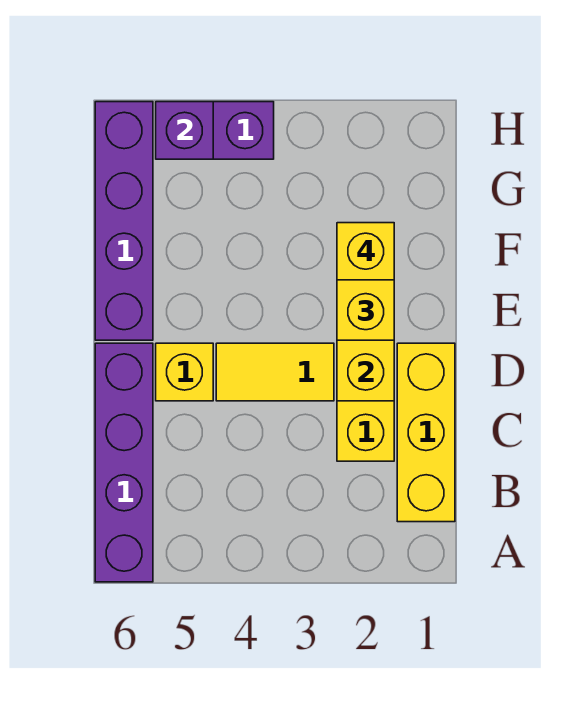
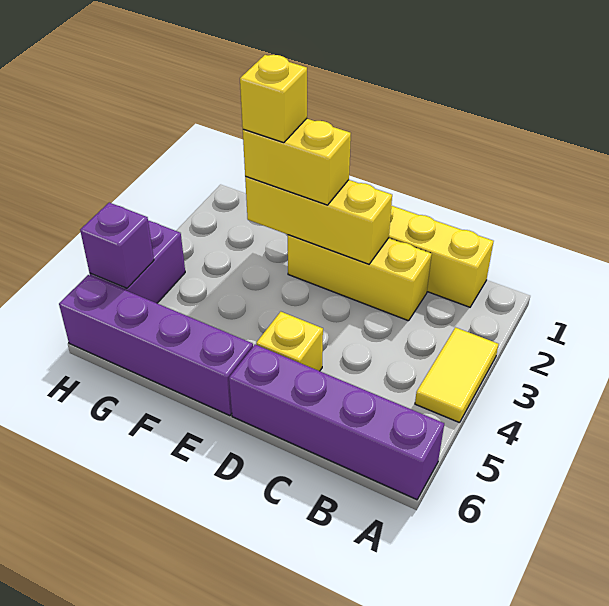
yellow 1x2 tile [216,343,334,401] -> yellow 1x2 tile moved to [415,327,499,423]

